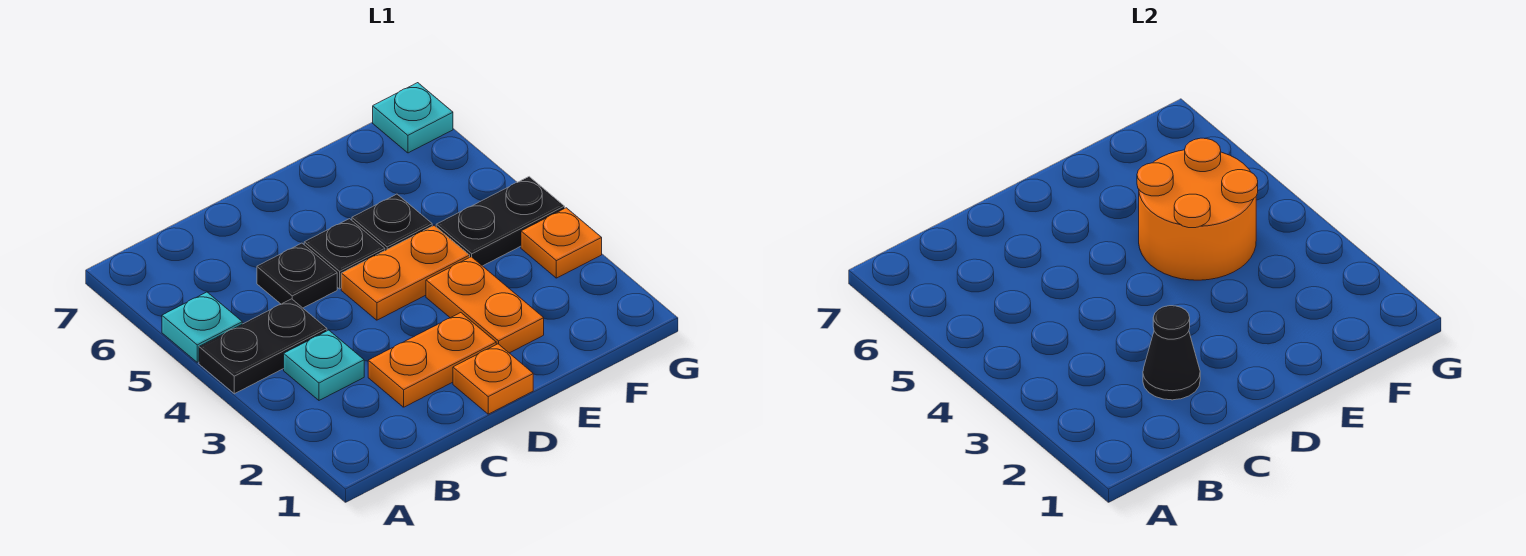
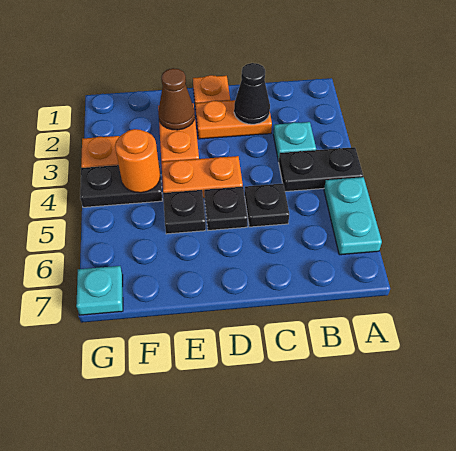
cyan 1x1 plate [162,292,242,362] -> cyan 1x2 plate [324,177,382,255]
none -> brown 1x1 cone [158,68,195,130]
orange 2x2 round brick [1137,138,1258,280] -> orange 1x1 round brick [115,129,160,193]

